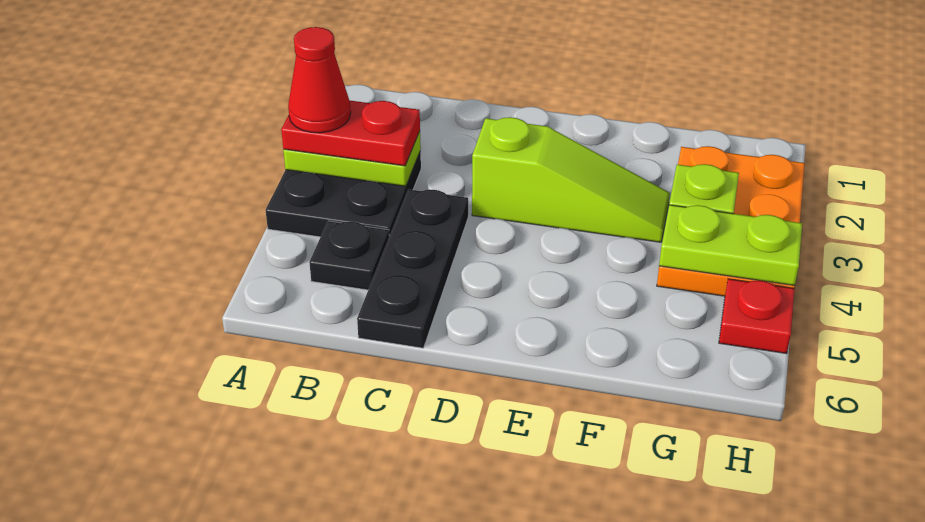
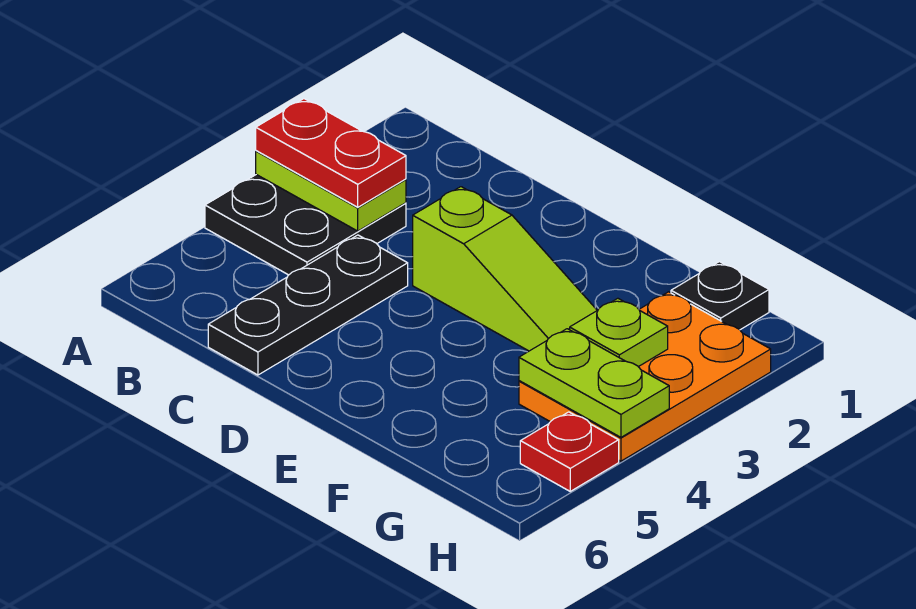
red 1x1 cone [288,27,351,133] -> none
black 1x1 plate [309,221,389,290] -> black 1x1 plate moved to [671,262,769,330]

